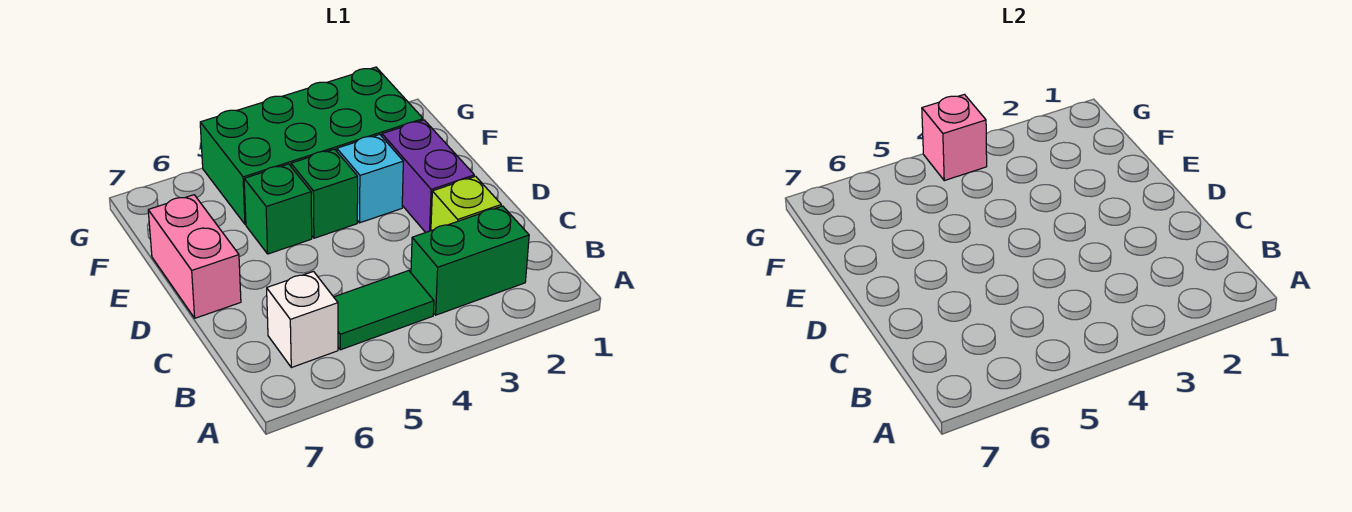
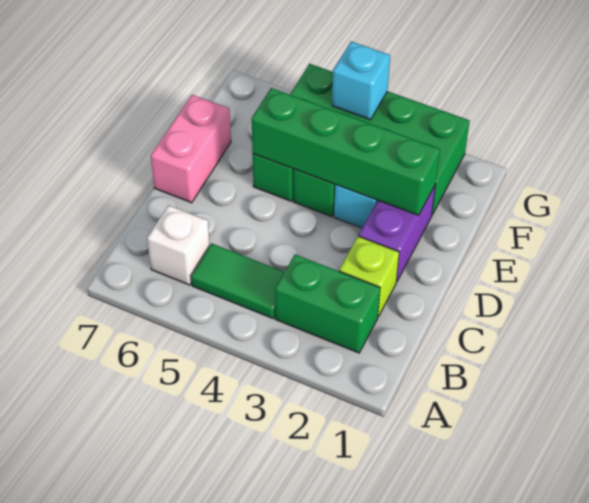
none -> green 1x4 brick [252,88,440,215]
pink 1x1 brick [922,94,987,181] -> cyan 1x1 brick [332,42,390,120]

